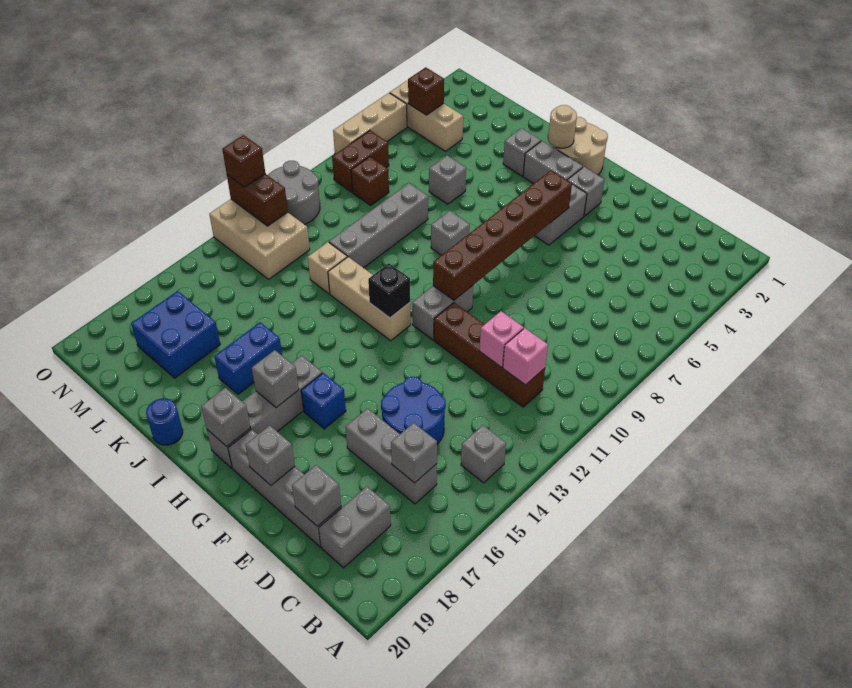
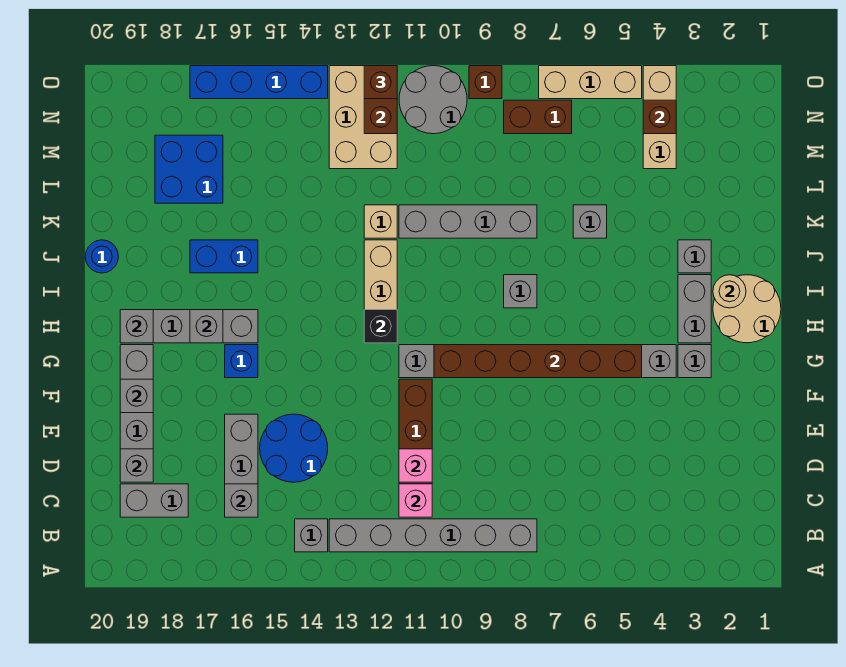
none -> grey 1x6 brick [329,519,537,552]
brown 1x1 brick [351,157,389,205] -> brown 1x1 brick moved to [469,66,502,99]
none -> blue 1x4 brick [190,66,328,99]

